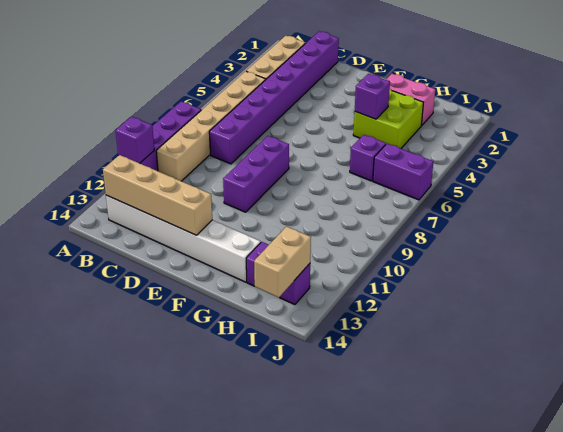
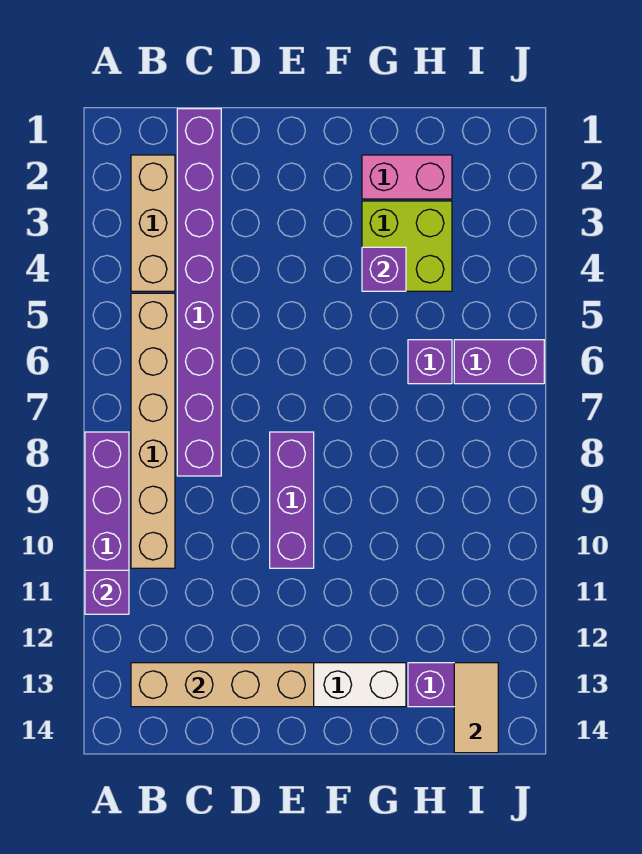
tan 1x2 brick [254,226,311,298] -> tan 1x2 tile [454,663,498,753]

